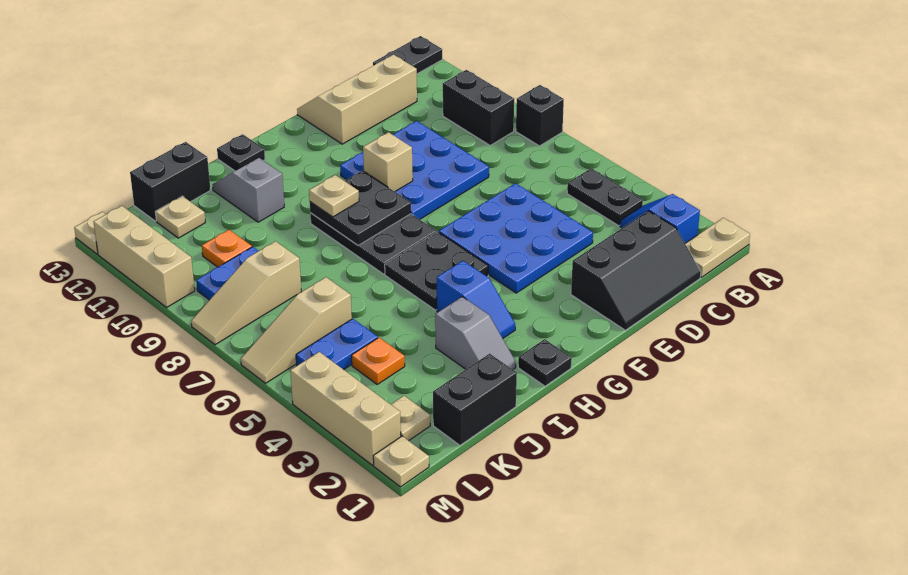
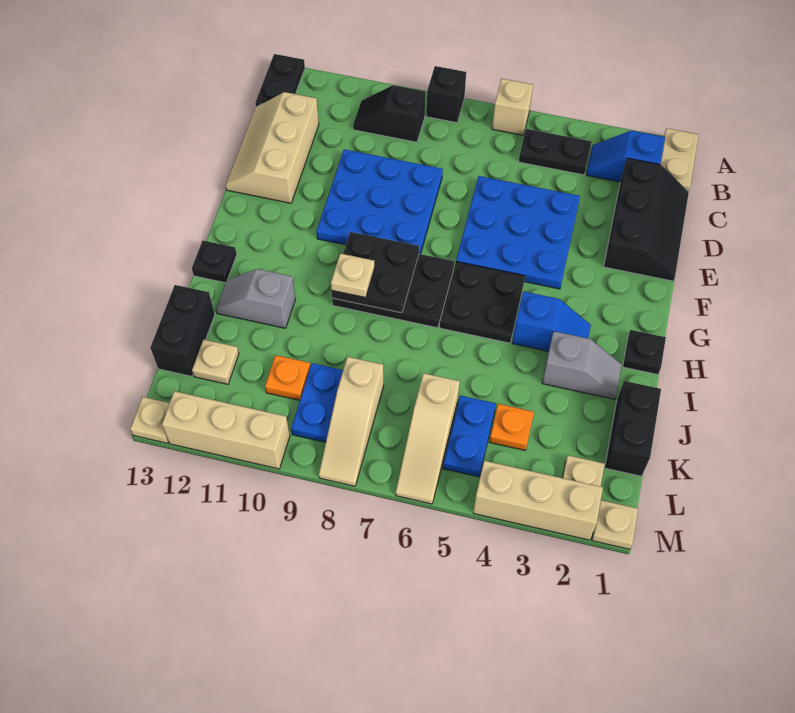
black 1x2 brick [443,70,514,146] -> black 1x2 slope [353,85,425,142]
tan 1x1 brick [363,132,413,192] -> tan 1x1 brick moved to [492,79,533,135]

